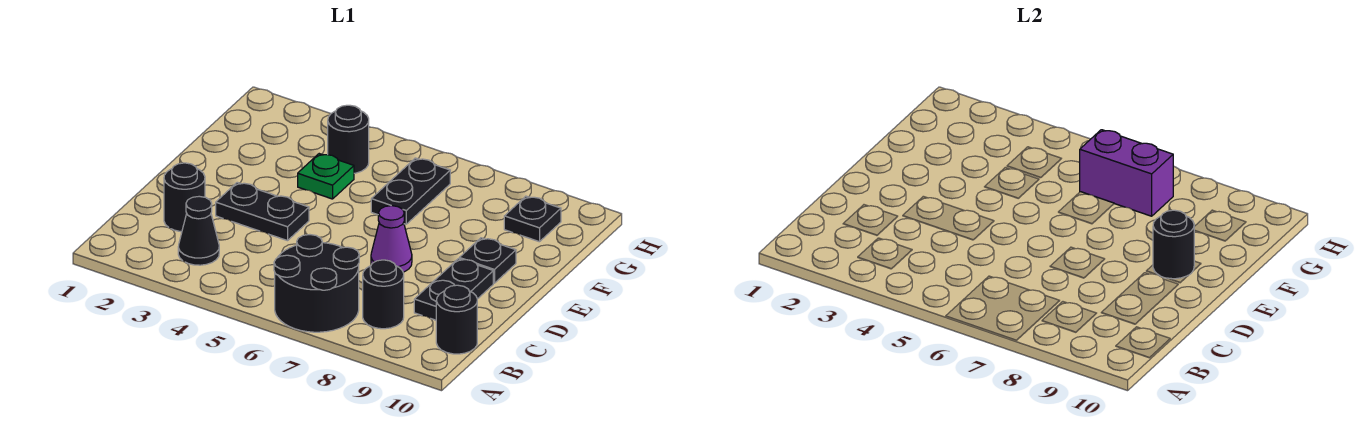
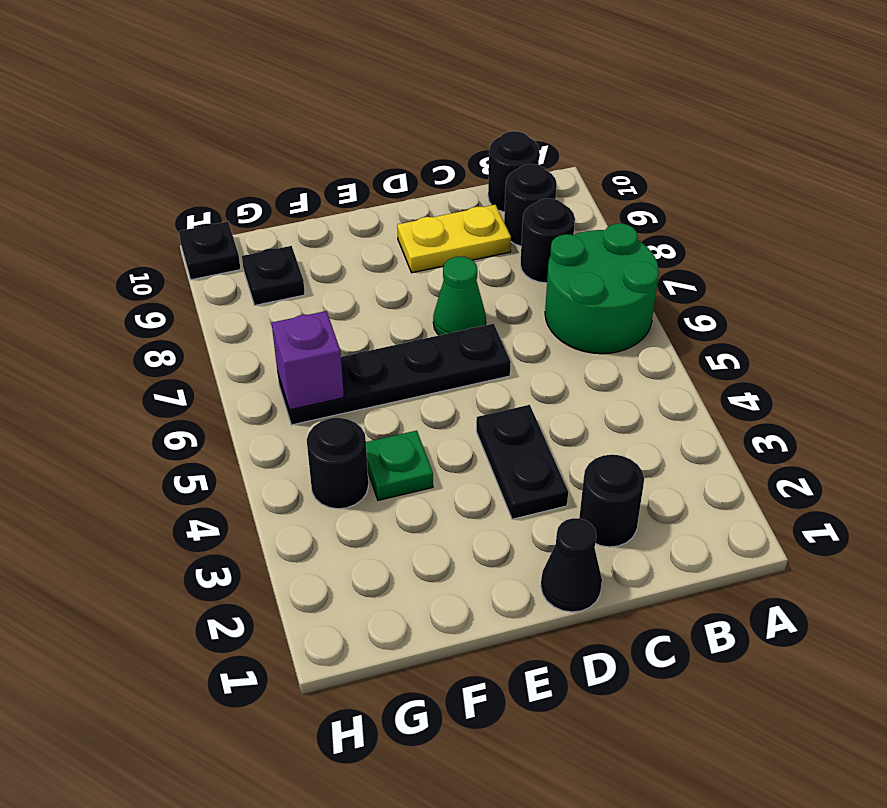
black 2x2 round brick [274,235,359,332] -> green 2x2 round brick [545,223,659,354]
black 1x1 cone [178,196,219,265] -> black 1x1 cone moved to [541,518,602,612]
black 1x2 plate [414,259,493,320] -> yellow 1x2 plate [397,205,511,273]
purple 1x1 cone [371,206,412,272] -> green 1x1 cone [433,257,486,335]
black 1x1 plate [459,238,516,283] -> black 1x1 plate moved to [179,221,240,280]
black 1x1 round brick [1153,210,1195,279] -> black 1x1 round brick moved to [504,164,557,246]
black 1x2 plate [371,158,450,224] -> black 1x4 plate [277,324,511,425]
purple 1x2 brick [1080,130,1173,216] -> purple 1x1 brick [272,311,344,410]

